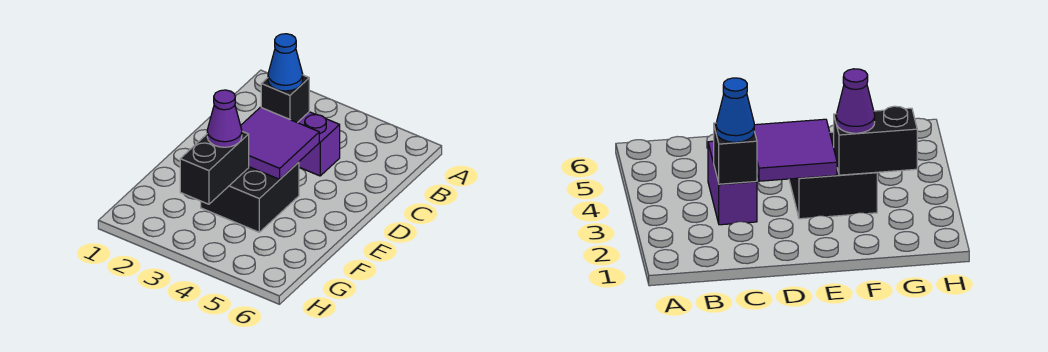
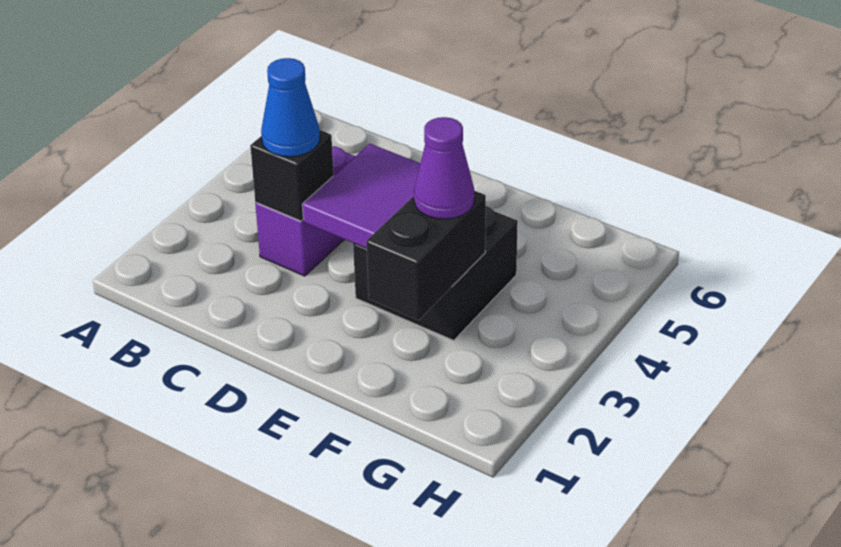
black 1x2 brick [180,131,249,204] -> black 1x2 brick turned to [366,191,486,320]

